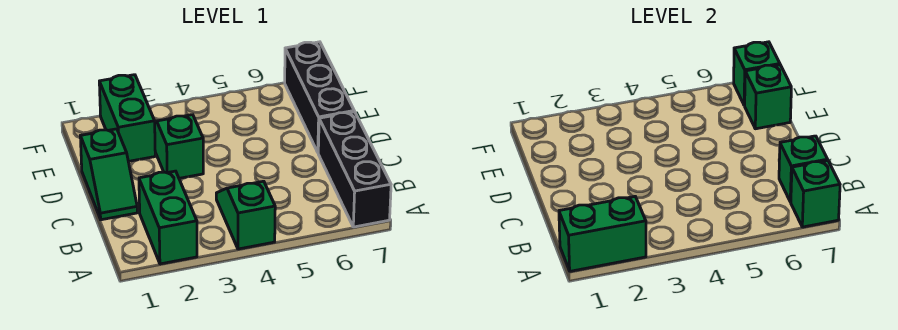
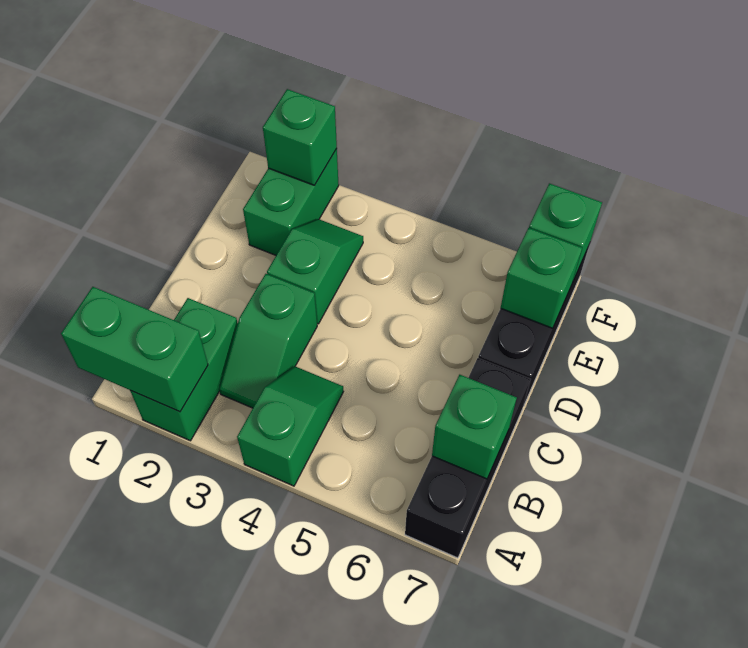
green 1x1 brick [791,161,840,227] -> green 1x1 brick moved to [263,89,337,185]
green 1x2 slope [80,129,137,220] -> green 1x2 slope moved to [219,274,317,408]

